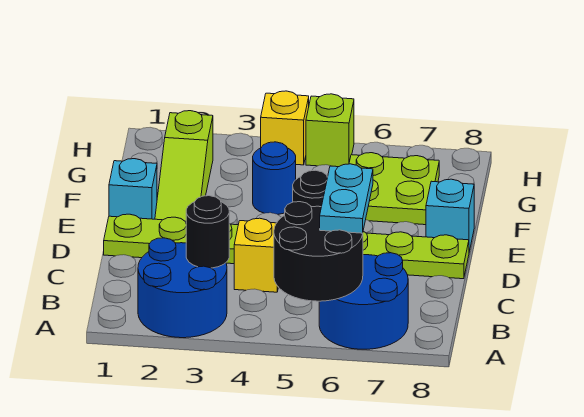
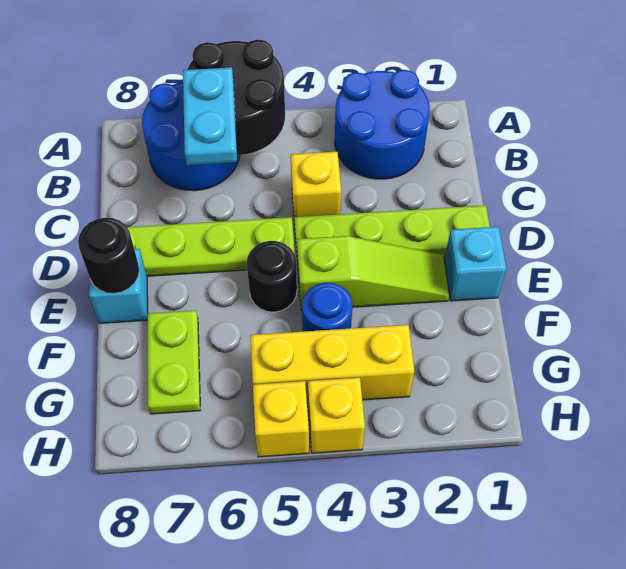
black 1x1 round brick [186,196,229,268] -> black 1x1 round brick moved to [78,218,139,294]
lime 1x3 slope [155,111,213,221] -> lime 1x3 slope turned to [297,236,449,311]
lime 2x2 plate [349,153,439,225] -> lime 1x2 plate [147,310,200,414]
none -> yellow 1x3 brick [250,325,414,404]
lime 1x1 brick [306,94,354,167] -> yellow 1x1 brick [253,381,309,457]

